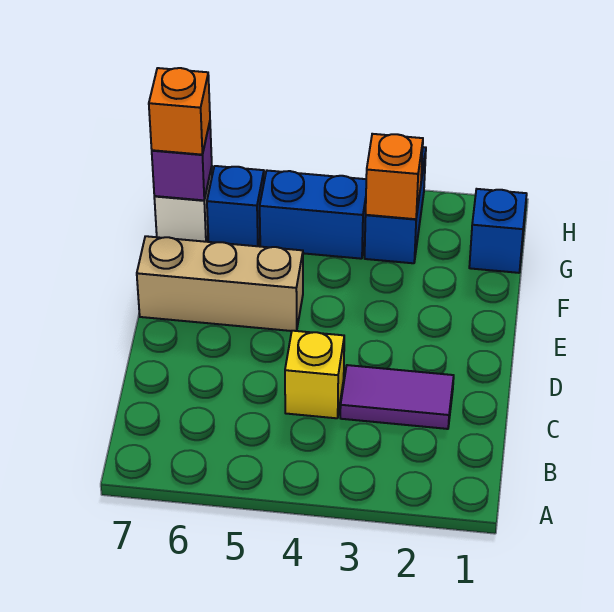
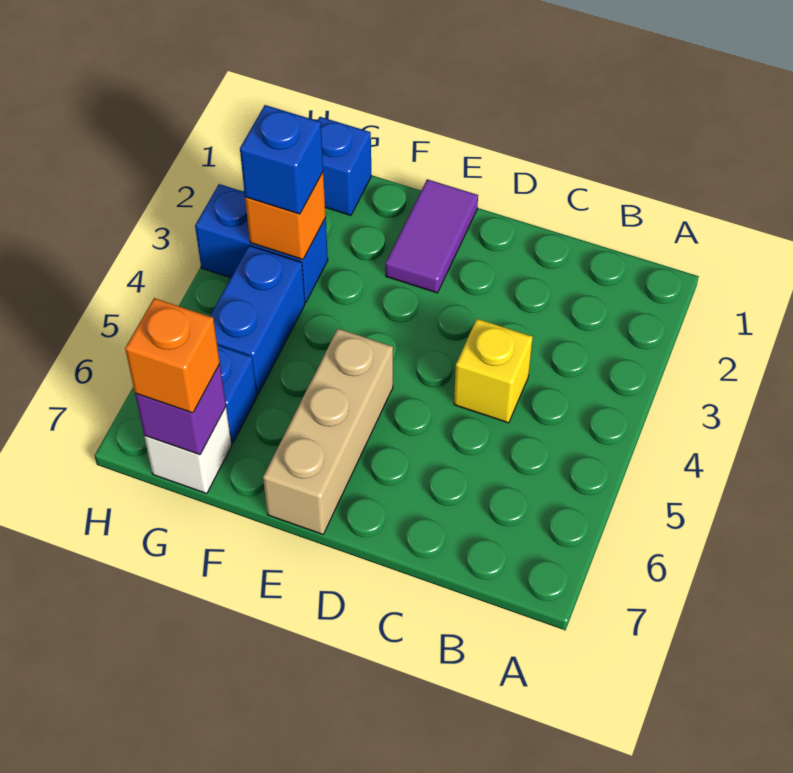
purple 1x2 tile [340,365,454,429] -> purple 1x2 tile moved to [385,179,478,293]
none -> blue 1x1 brick [240,105,323,214]

